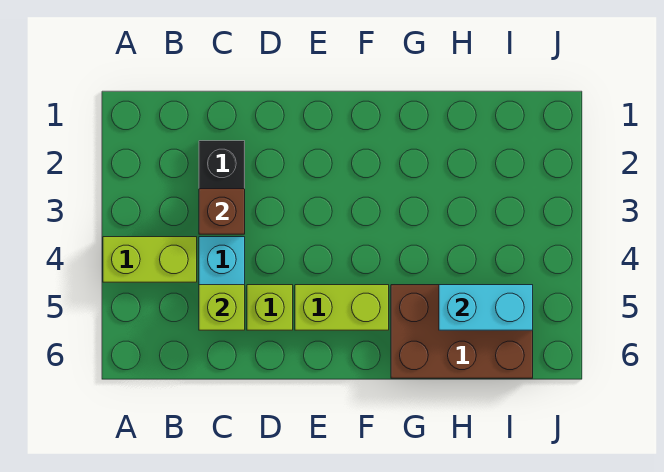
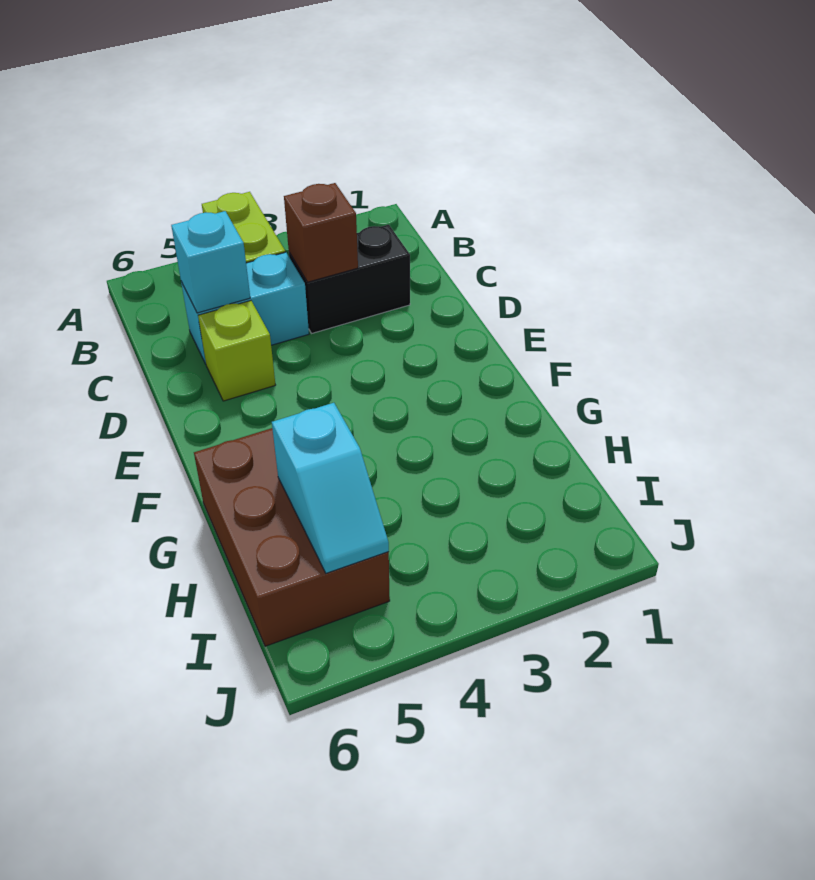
lime 1x1 brick [199,285,245,330] -> cyan 1x1 brick [171,211,250,313]
lime 1x2 brick [295,285,389,330] -> none
cyan 1x2 brick [439,285,533,330] -> cyan 1x2 slope [272,403,389,573]

